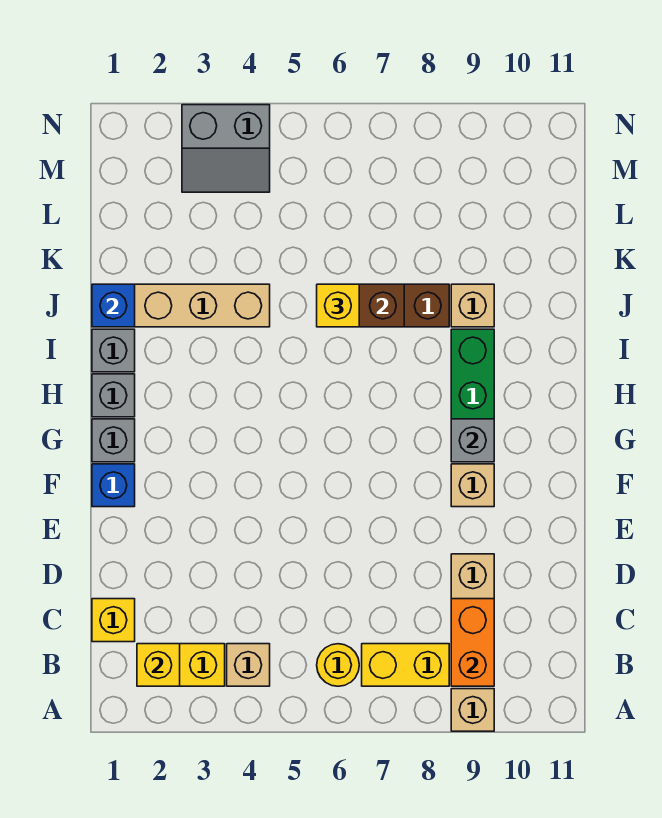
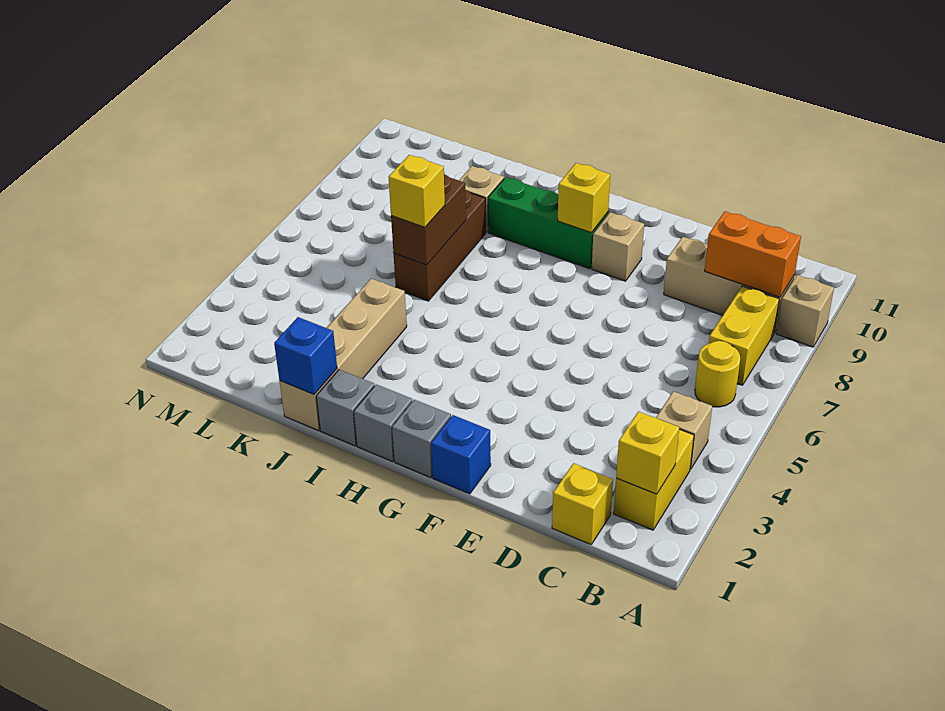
grey 1x1 brick [451,419,494,462] -> yellow 1x1 brick [558,163,610,233]
grey 2x2 slope [182,105,270,192] -> none

